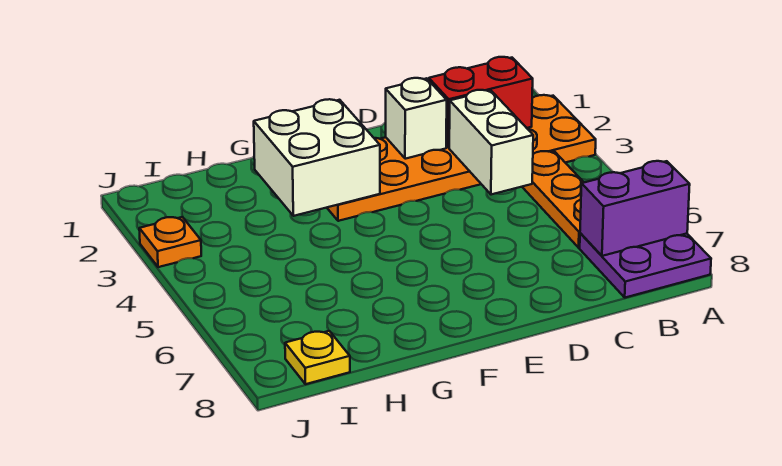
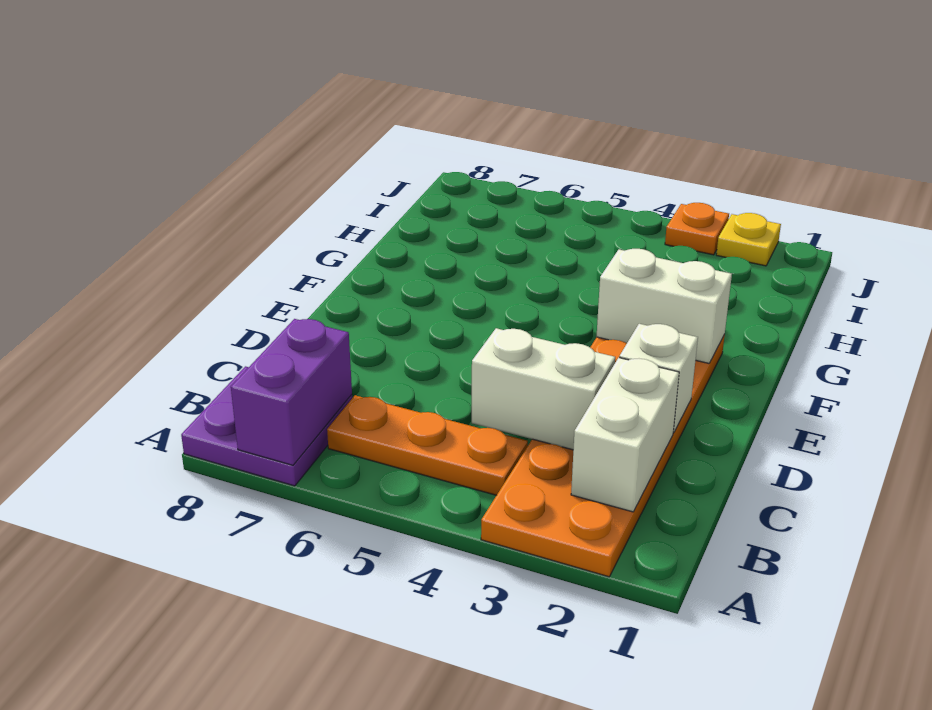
red 1x2 brick [429,57,533,148] -> white 1x2 brick [571,358,679,512]
white 2x2 brick [254,99,380,216] -> white 1x2 brick [596,249,732,363]
yellow 1x1 plate [285,331,350,384] -> yellow 1x1 plate moved to [716,213,781,266]

